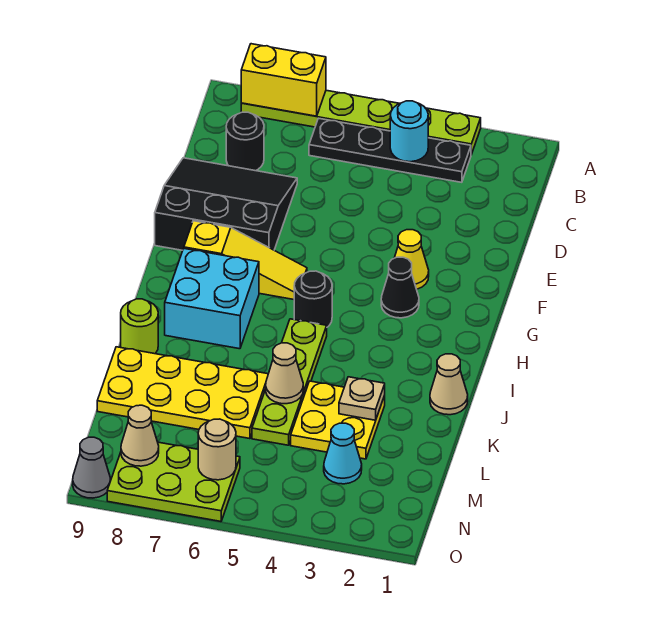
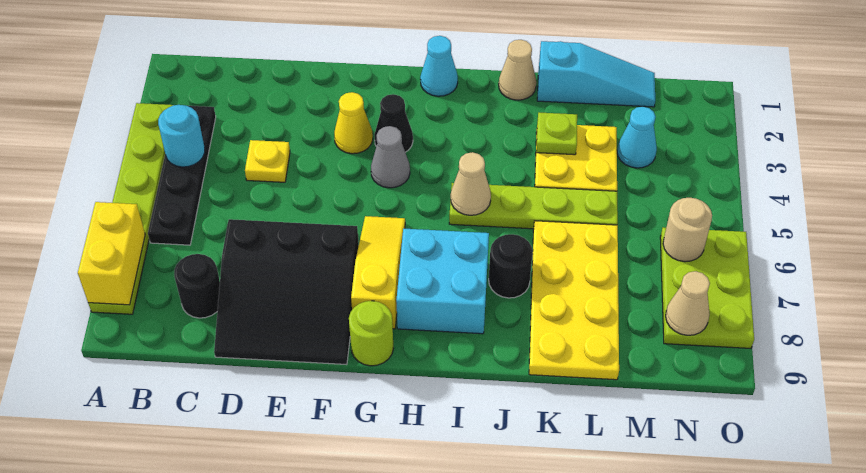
none -> yellow 1x1 plate [245,140,290,182]
black 3x3 slope [155,158,297,250] -> black 3x3 slope turned to [214,219,359,365]
none -> cyan 1x1 cone [420,36,458,96]
black 1x1 round brick [294,271,332,327] -> black 1x1 round brick moved to [489,234,533,298]
lime 1x1 round brick [121,299,158,354] -> lime 1x1 round brick moved to [349,301,393,366]
none -> cyan 1x3 slope [537,41,655,107]
tan 1x1 plate [339,377,385,420] -> lime 1x1 plate [536,112,577,155]
tan 1x1 cone [266,343,303,404] -> tan 1x1 cone moved to [451,152,491,215]
grey 1x1 cone [73,437,110,498] -> grey 1x1 cone moved to [371,126,410,188]

